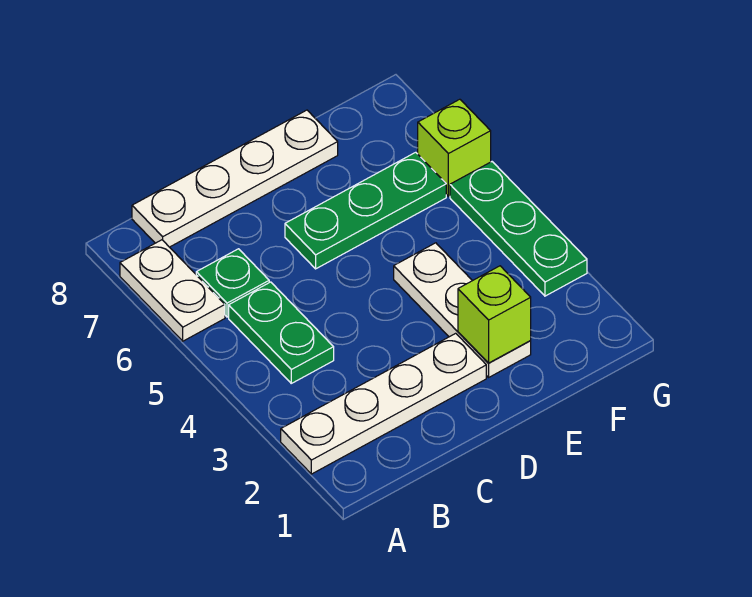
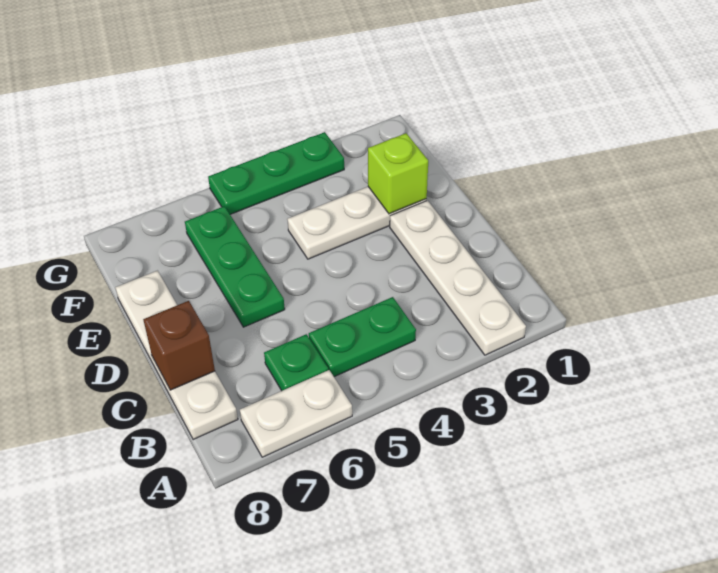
none -> brown 1x1 brick [143,301,215,390]
lime 1x1 brick [418,99,491,197] -> none

